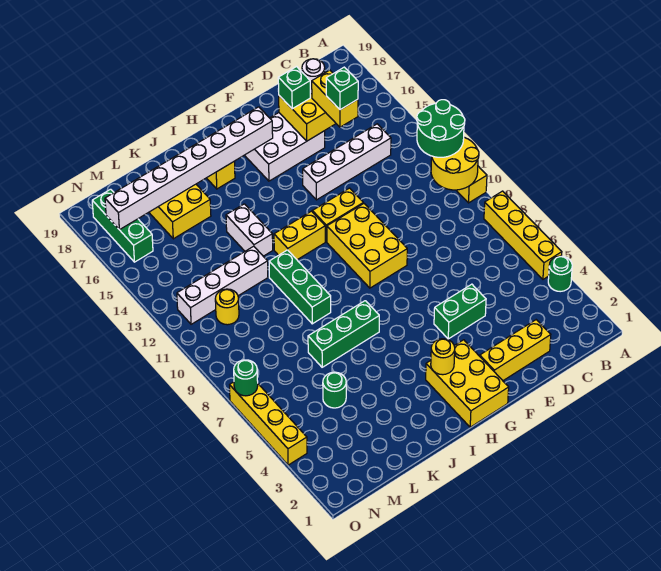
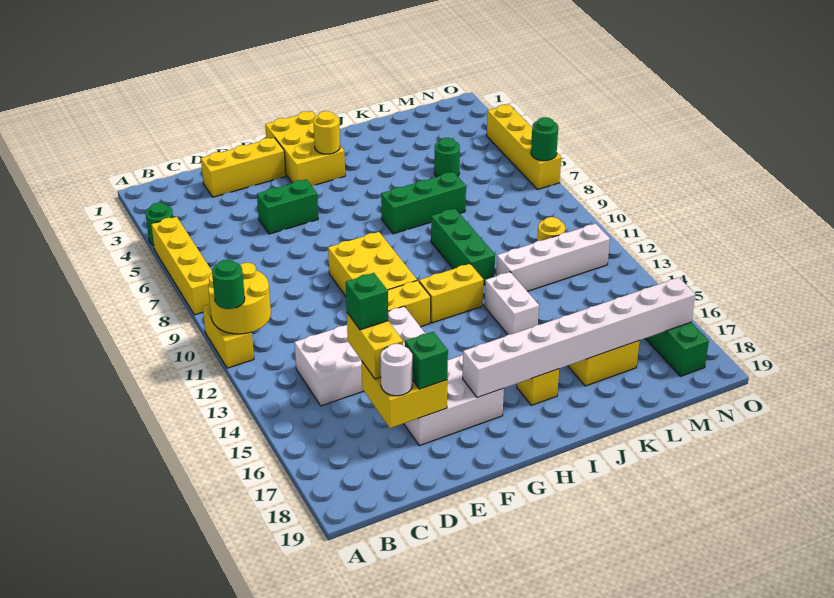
green 2x2 round brick [417,100,465,157] -> green 1x1 round brick [212,260,245,309]
white 1x4 brick [303,124,391,200] -> white 2x4 brick [294,306,426,406]

